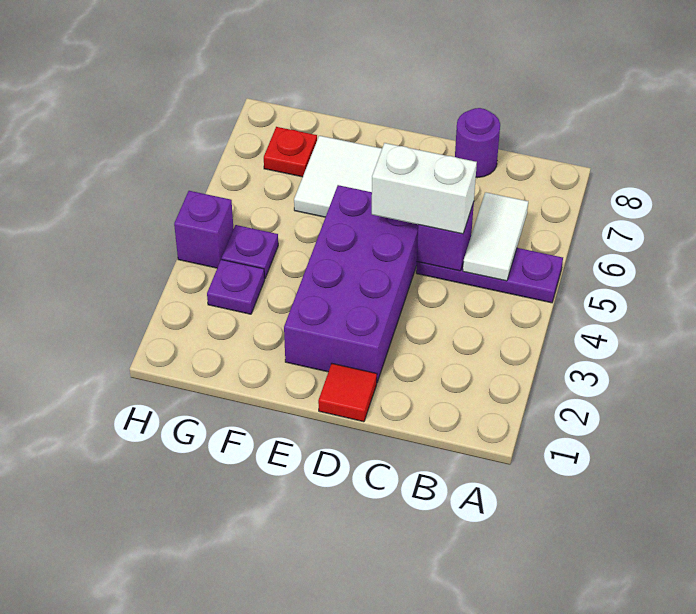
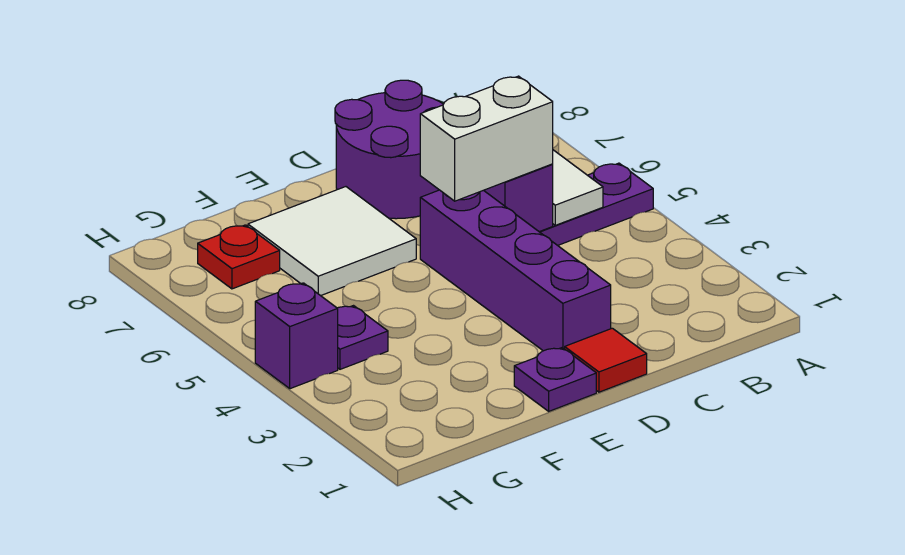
purple 1x1 round brick [455,108,500,178] -> purple 2x2 round brick [335,80,443,219]
purple 2x4 brick [284,185,418,382] -> purple 1x4 brick [420,190,611,351]
purple 1x1 plate [207,259,265,314] -> purple 1x1 plate moved to [514,348,596,411]

